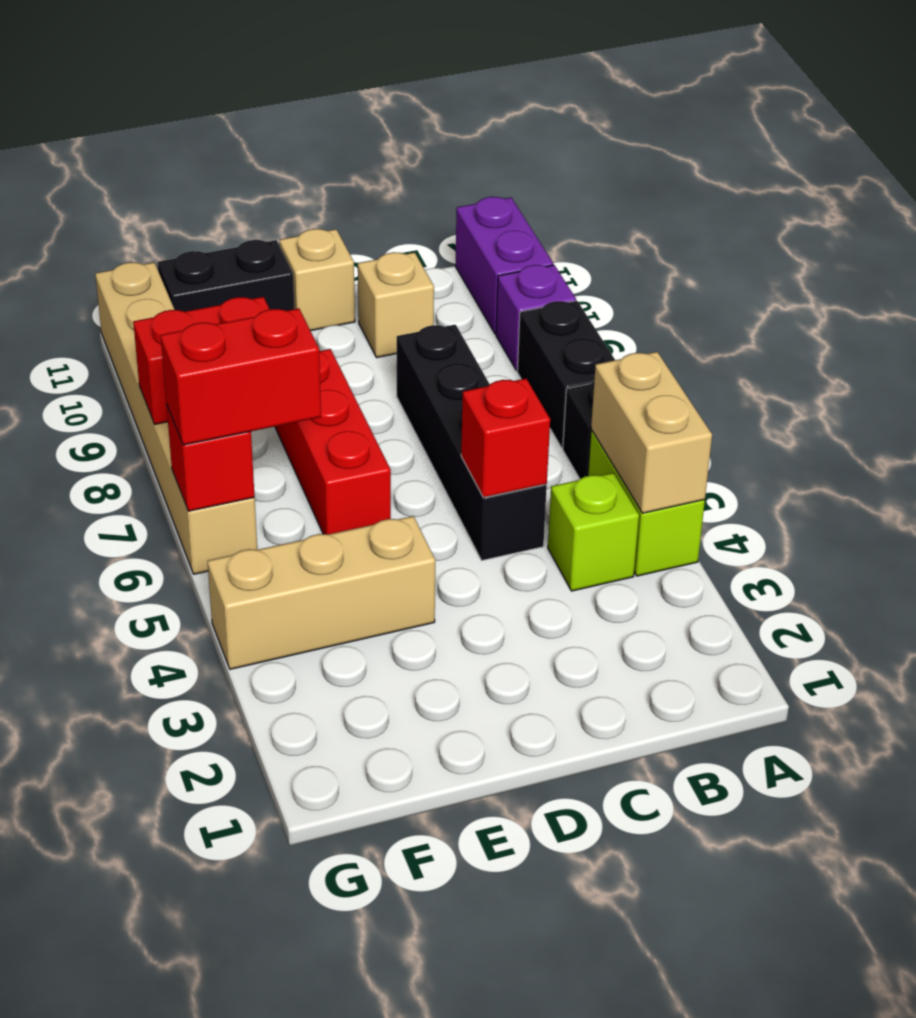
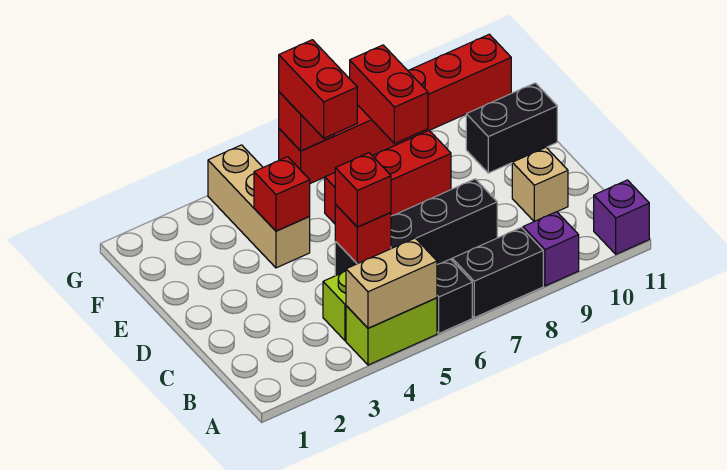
purple 1x2 brick [455,197,553,334] -> purple 1x1 brick [594,180,649,254]
none -> red 1x1 brick [335,153,391,227]
tan 1x1 brick [280,229,355,331] -> none
none -> red 1x1 brick [254,157,310,231]
black 1x2 brick [158,240,294,312] -> black 1x2 brick turned to [466,83,557,173]
tan 1x6 brick [95,262,257,574] -> red 1x6 brick [279,34,511,184]

